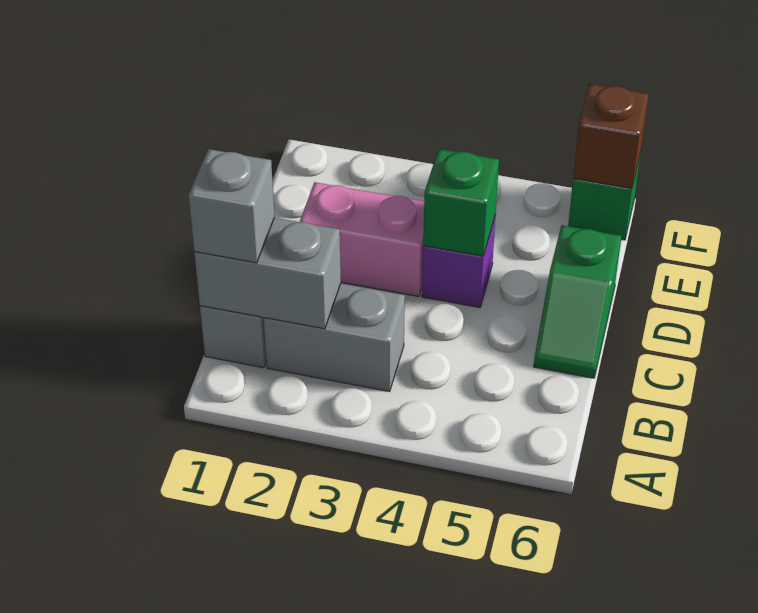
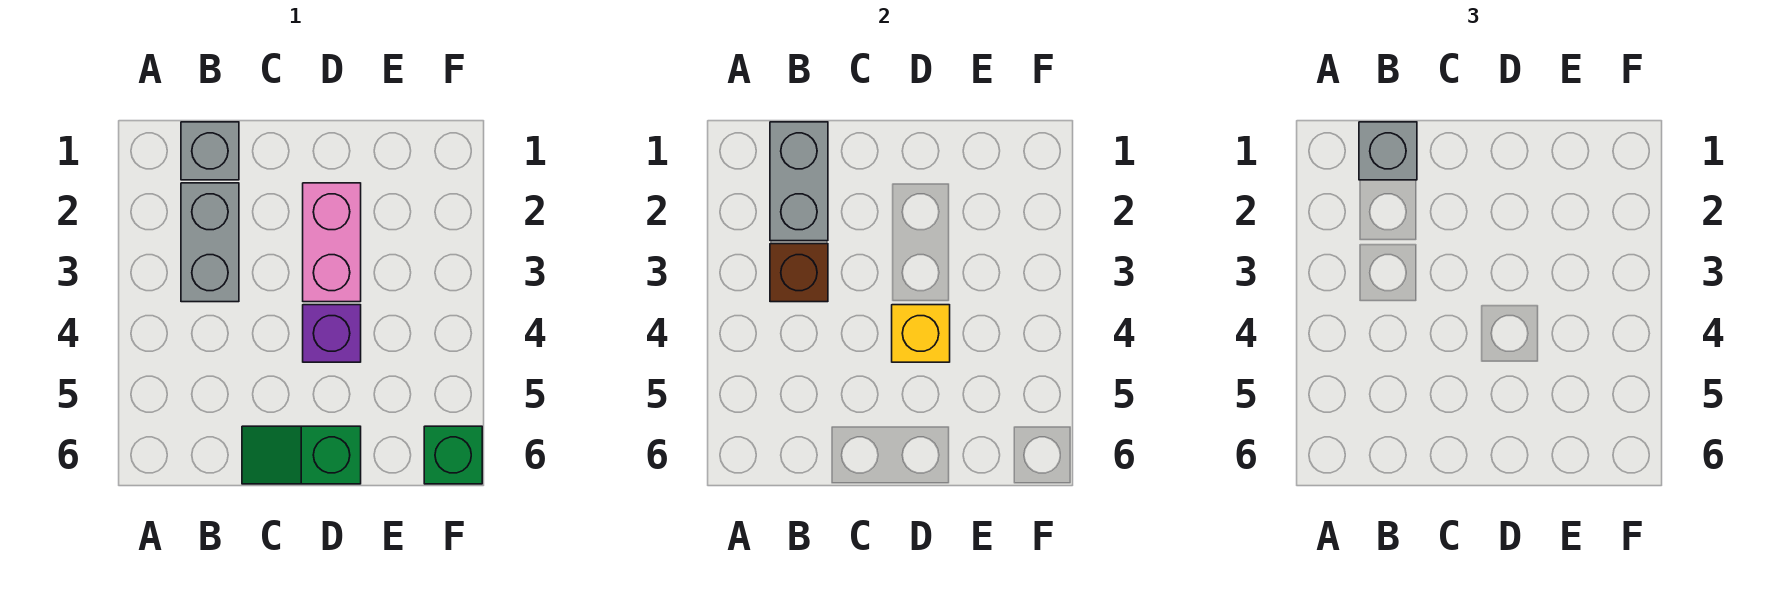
green 1x1 brick [423,149,499,256] -> yellow 1x1 brick [892,305,950,362]
brown 1x1 brick [573,84,649,188] -> brown 1x1 brick moved to [770,244,828,302]

